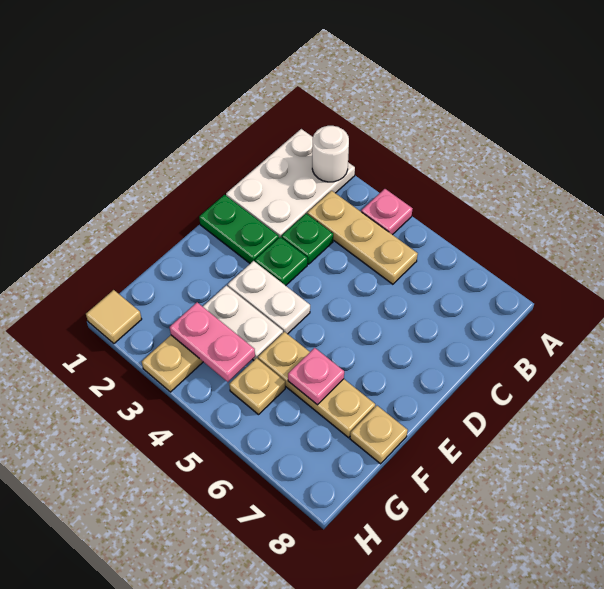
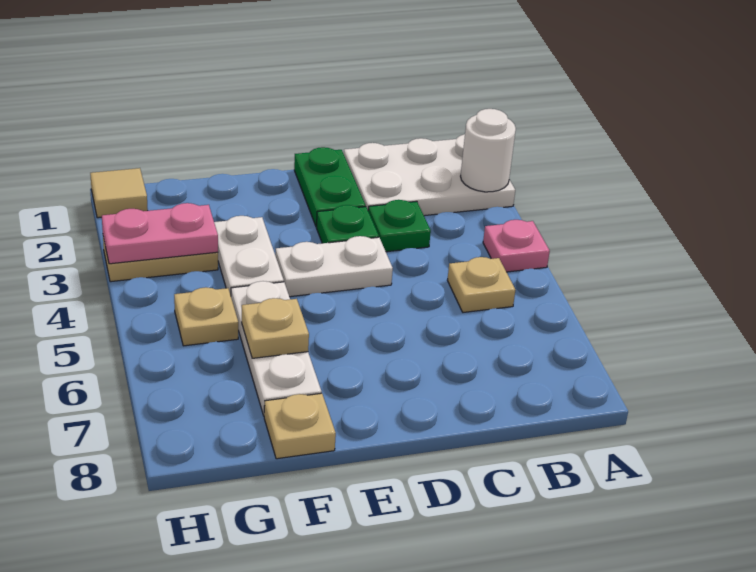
tan 1x3 plate [307,191,418,284] -> tan 1x1 plate [447,257,515,312]
white 1x2 plate [228,261,310,334] -> white 1x2 plate turned to [275,236,393,297]
tan 1x3 plate [258,332,375,438] -> white 1x3 plate [231,281,322,416]
pink 1x1 plate [288,348,344,405] -> tan 1x1 plate [242,298,309,358]
pink 1x2 plate [170,302,255,382] -> pink 1x2 plate turned to [102,203,218,264]

